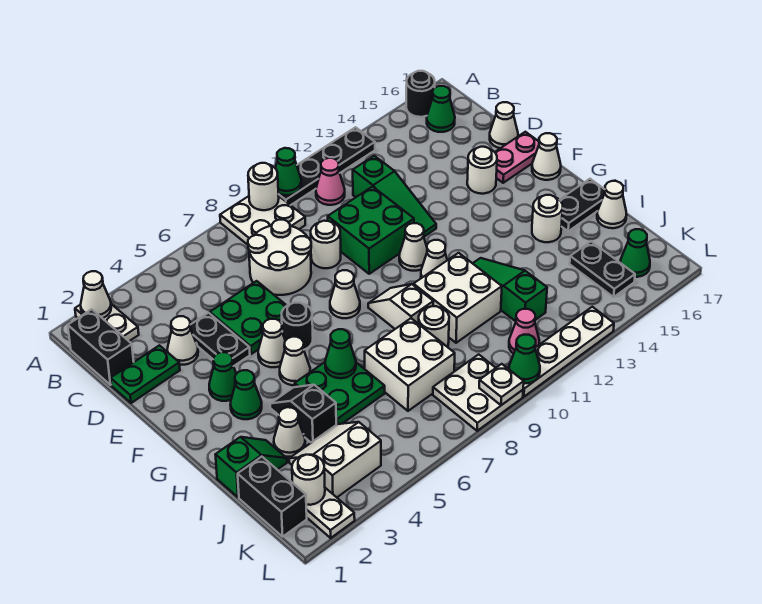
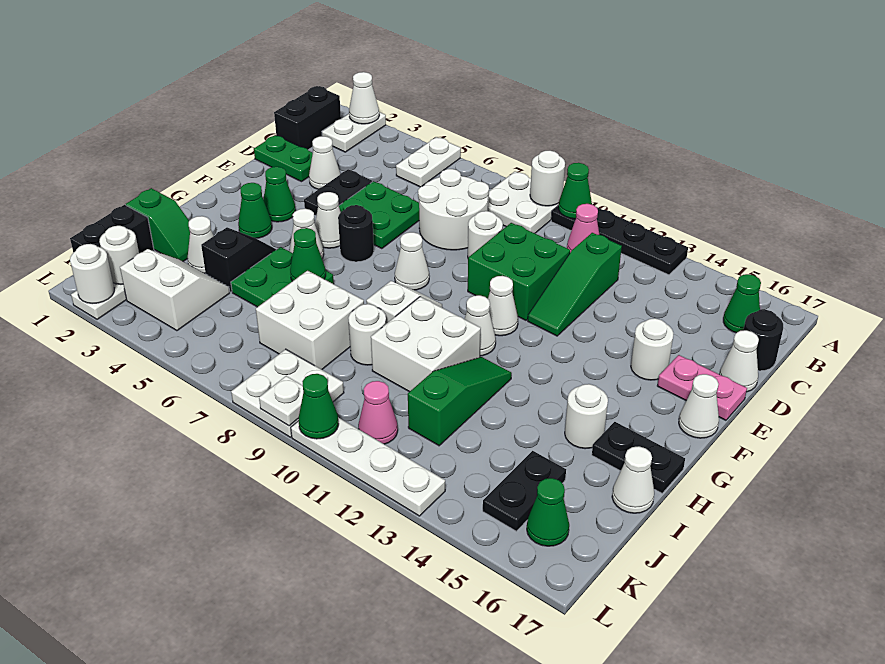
none -> white 1x2 plate [396,137,461,187]
black 1x1 round brick [406,71,435,117] -> black 1x1 round brick moved to [743,310,783,371]
none -> white 1x1 round brick [70,244,114,304]

